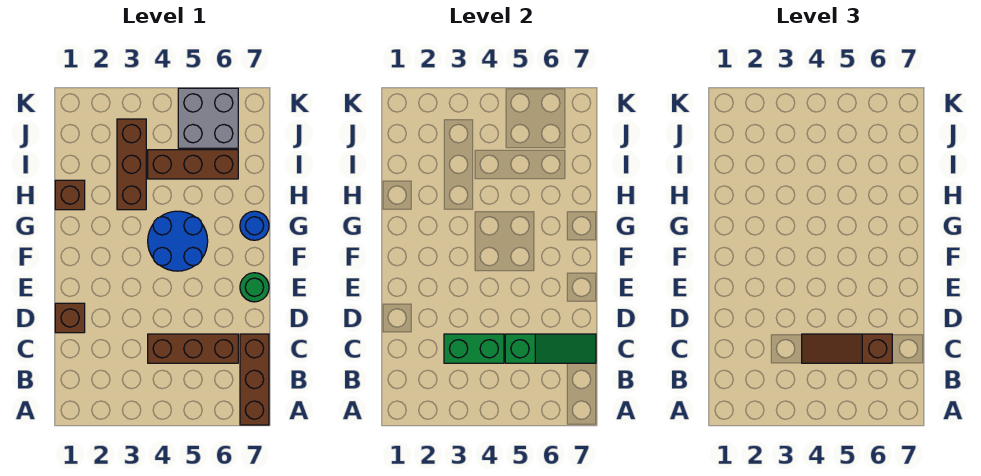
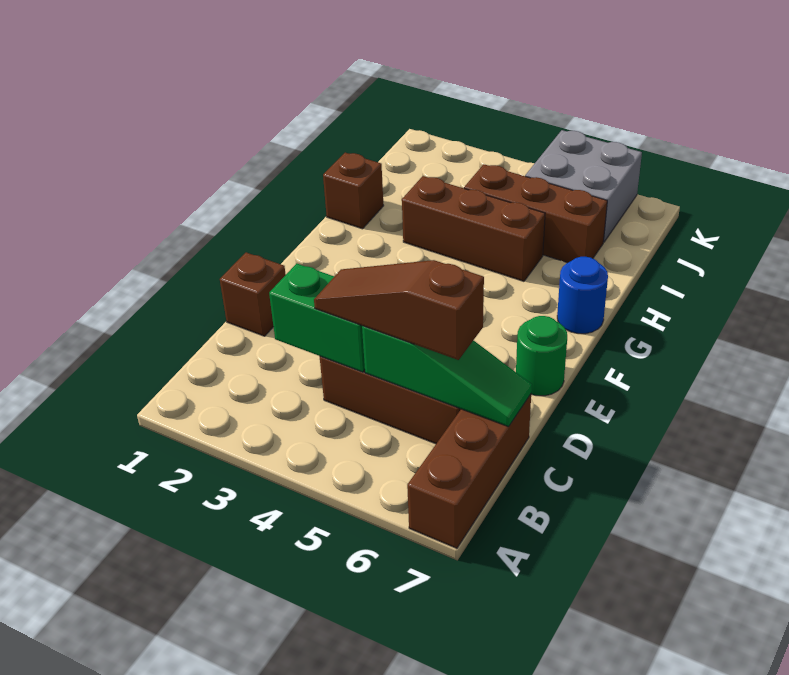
blue 2x2 round brick [148,211,208,271] -> none
brown 1x3 brick [117,119,146,210] -> brown 1x3 brick turned to [402,176,545,281]

